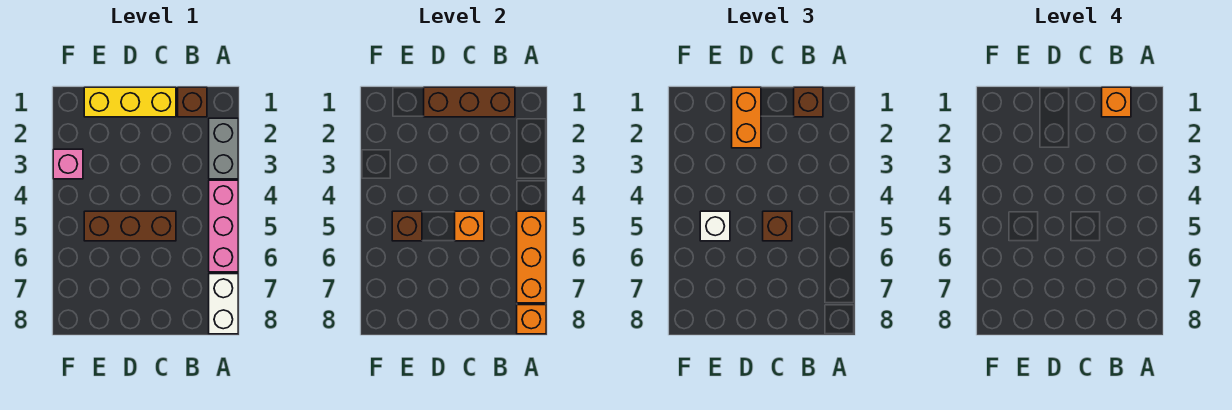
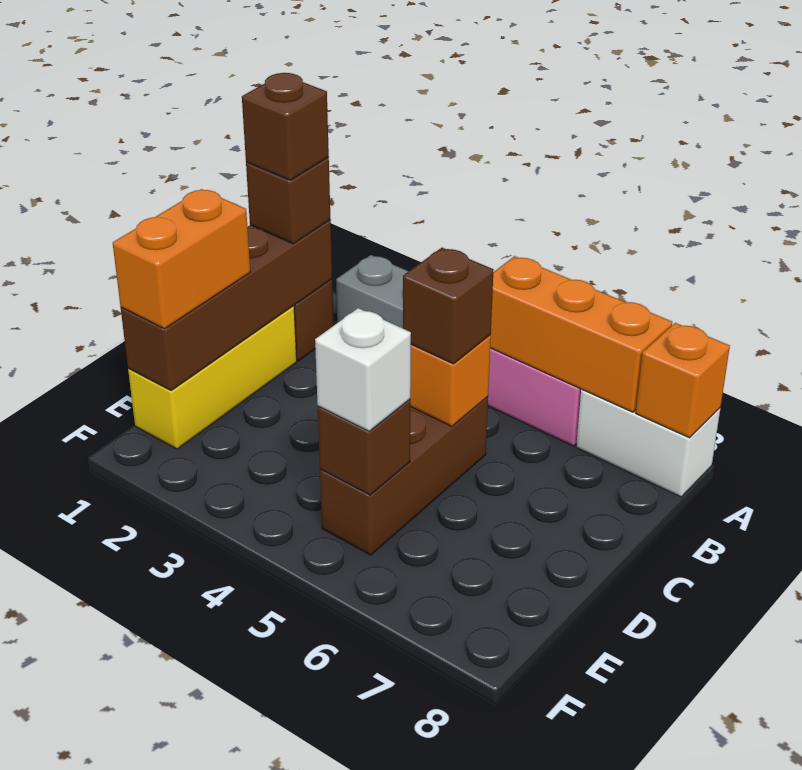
brown 1x3 brick [424,87,515,117] -> brown 1x4 brick [121,220,332,391]
orange 1x1 brick [1102,87,1131,117] -> brown 1x1 brick [242,73,329,180]
orange 1x2 brick [732,87,761,148] -> orange 1x2 brick turned to [113,189,250,329]
pink 1x1 brick [53,149,83,179] -> none

